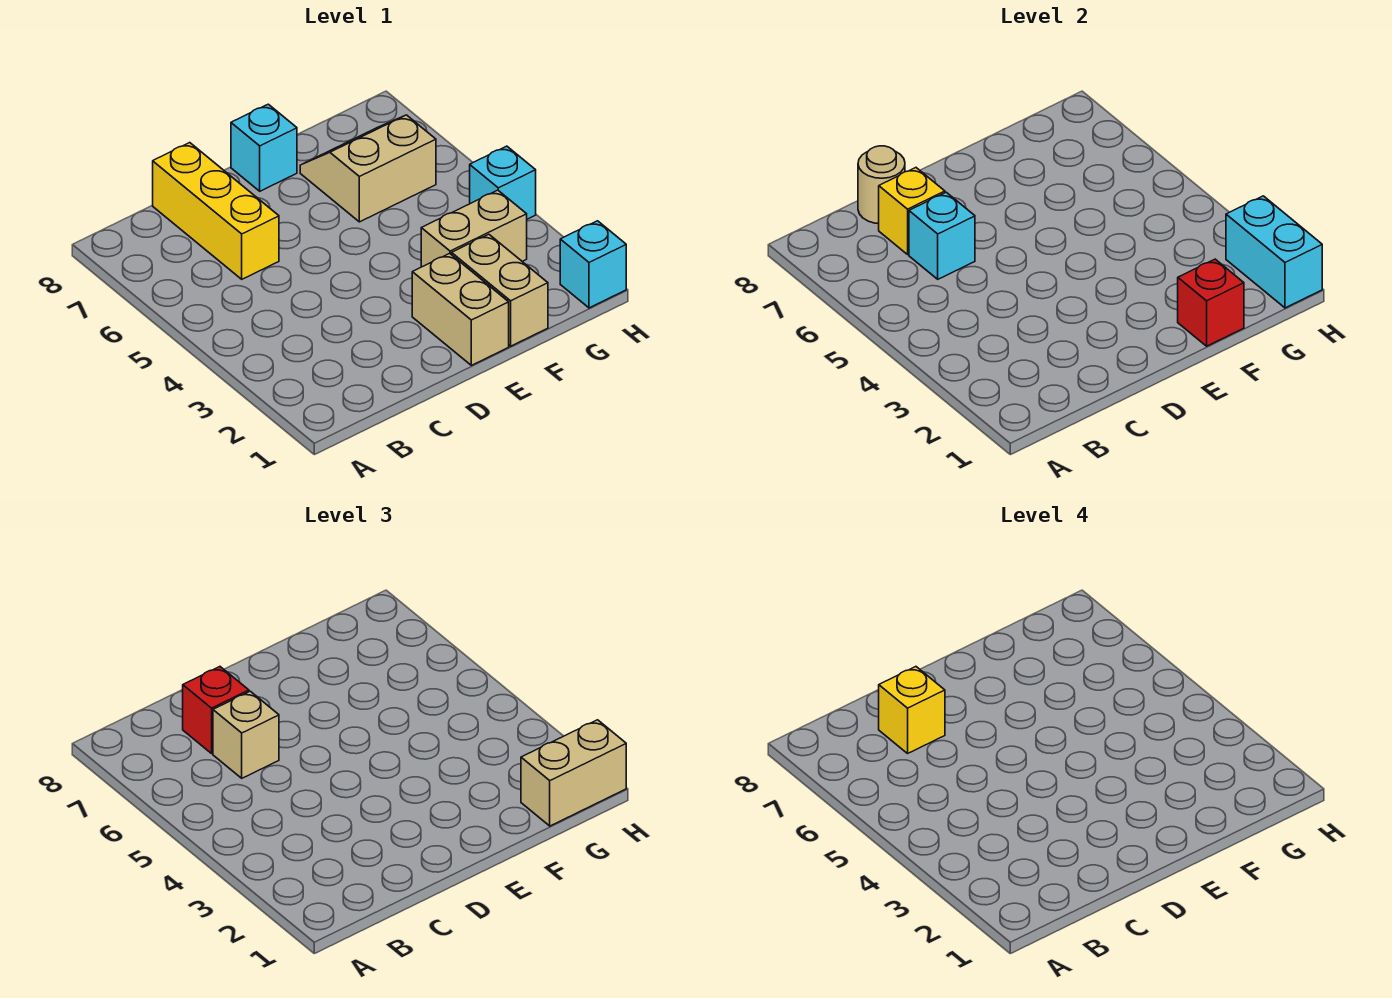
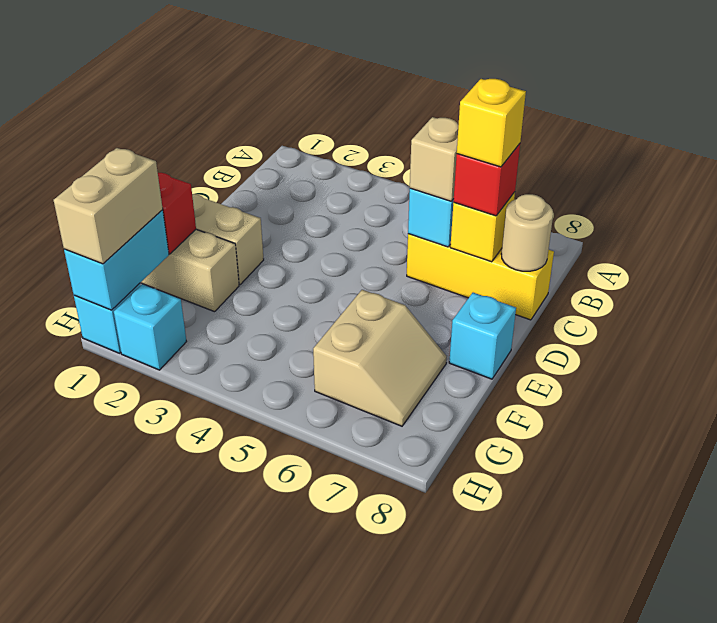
tan 1x2 brick [421,190,527,267] -> none
cyan 1x2 brick [1226,196,1322,308] -> cyan 1x2 brick turned to [64,210,169,310]
cyan 1x1 brick [470,146,536,219] -> cyan 1x1 brick moved to [114,284,186,370]

